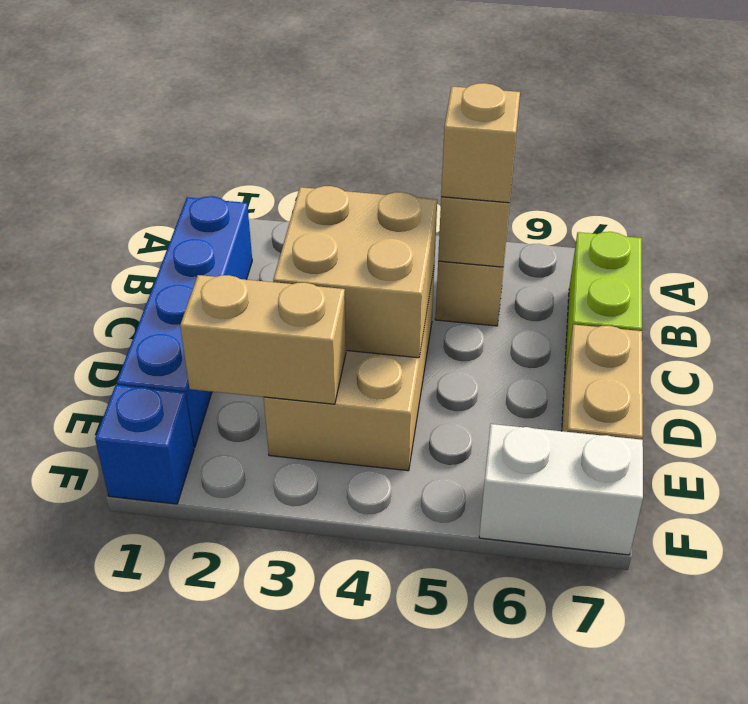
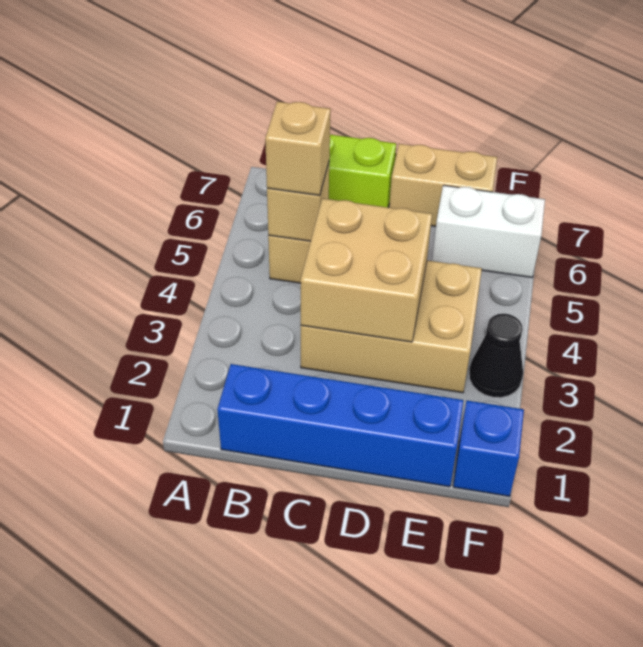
tan 1x2 brick [180,275,346,404] -> none
none -> black 1x1 cone [469,314,523,398]
white 1x2 brick [479,424,643,555] -> white 1x2 brick turned to [432,185,545,277]

